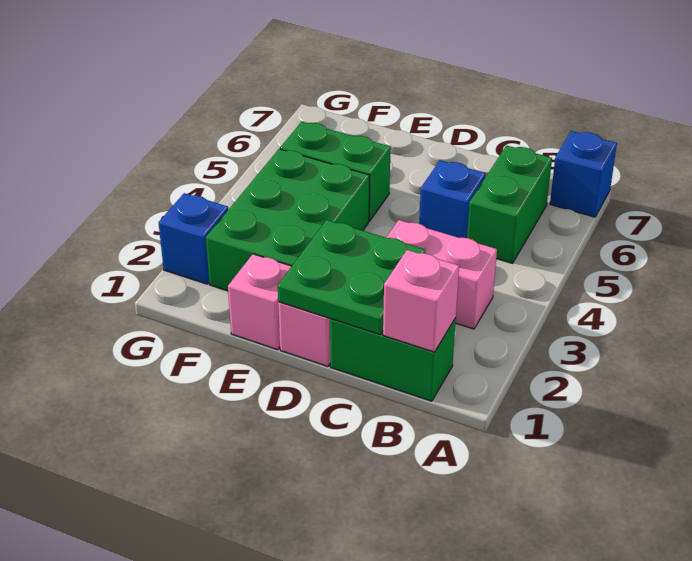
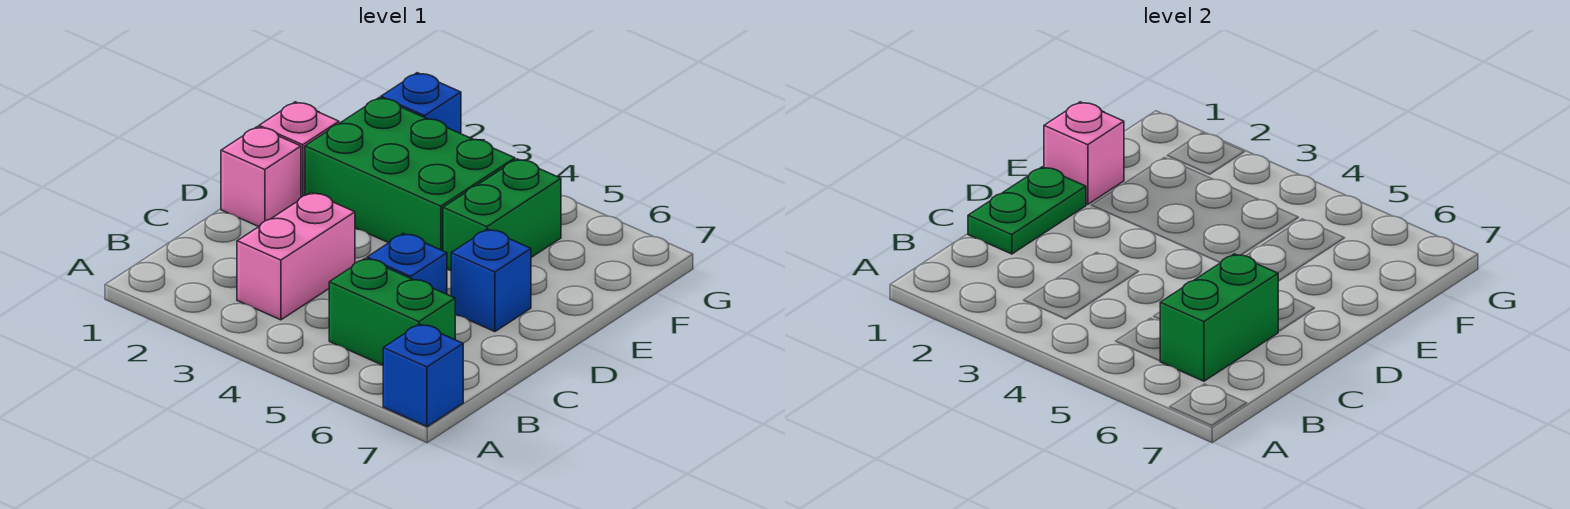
green 1x2 brick [330,318,456,401] -> green 1x2 brick moved to [1160,254,1278,381]
pink 1x1 brick [383,250,459,352] -> pink 1x1 brick moved to [1044,102,1124,204]
green 2x2 plate [278,220,426,335] -> green 1x2 plate [968,167,1086,254]
none -> blue 1x1 brick [451,229,531,332]

